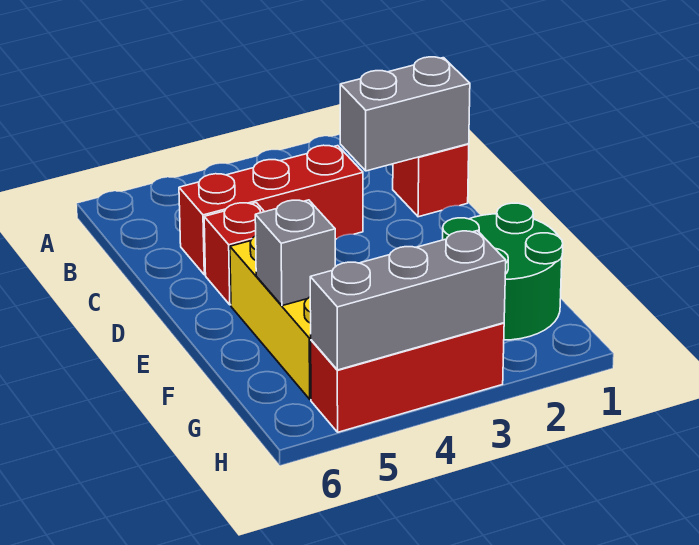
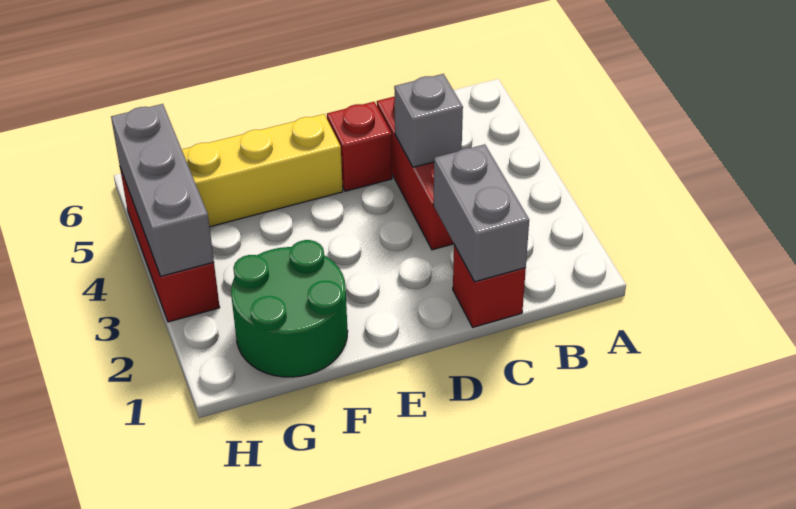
grey 1x1 brick [255,200,335,306] -> grey 1x1 brick moved to [394,74,463,167]

